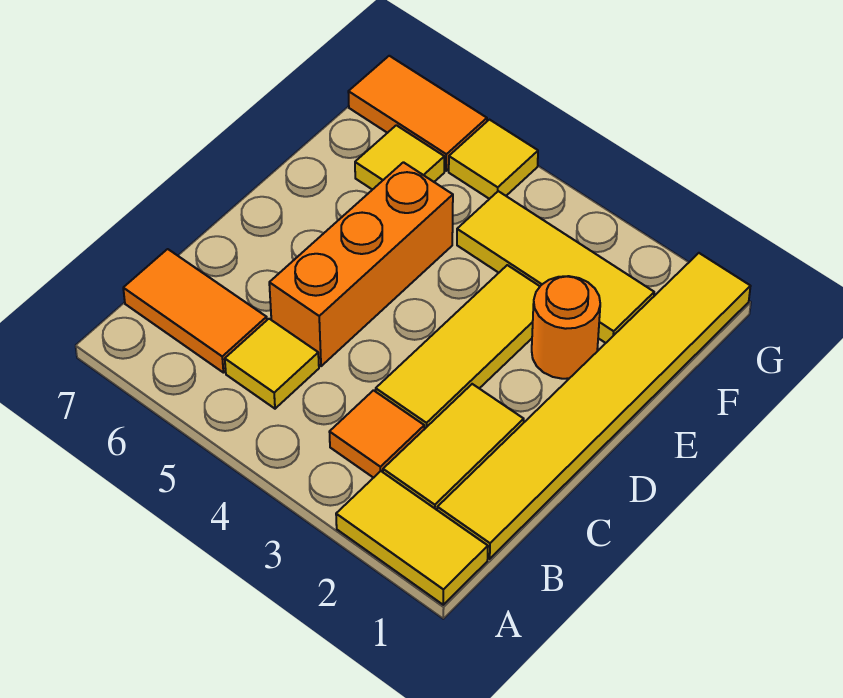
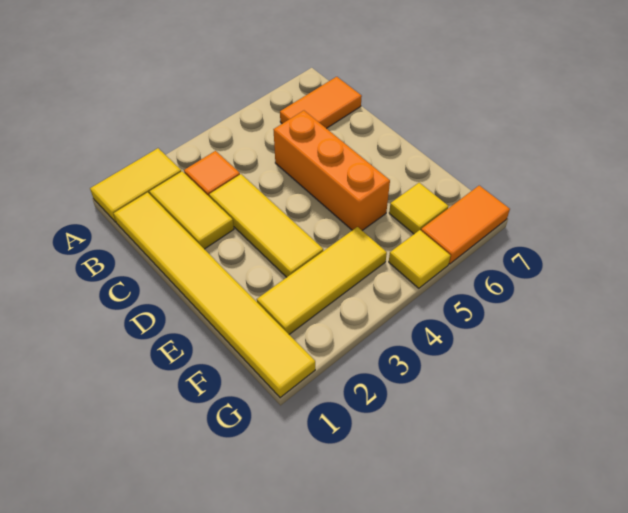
yellow 1x1 tile [225,319,319,409] -> none
orange 1x1 round brick [532,276,600,379] -> none

